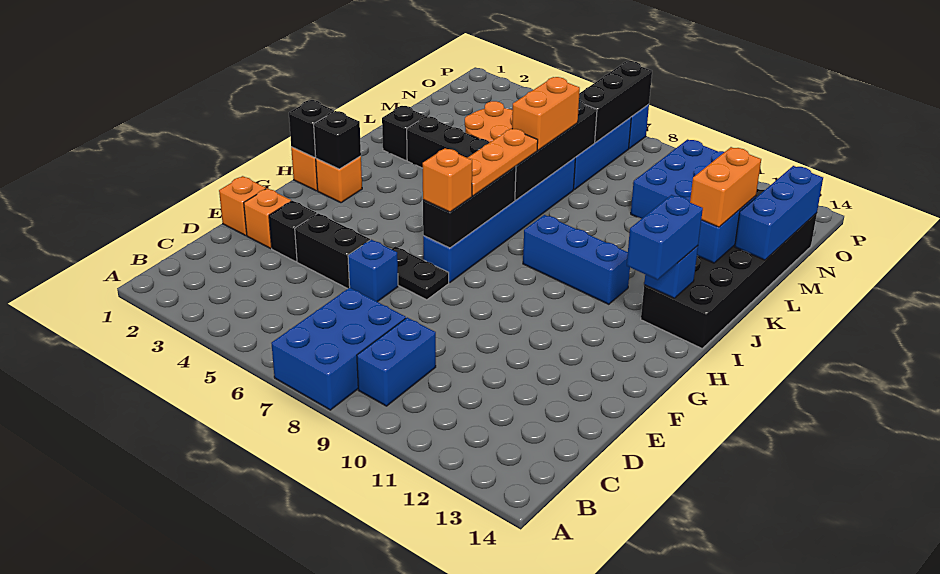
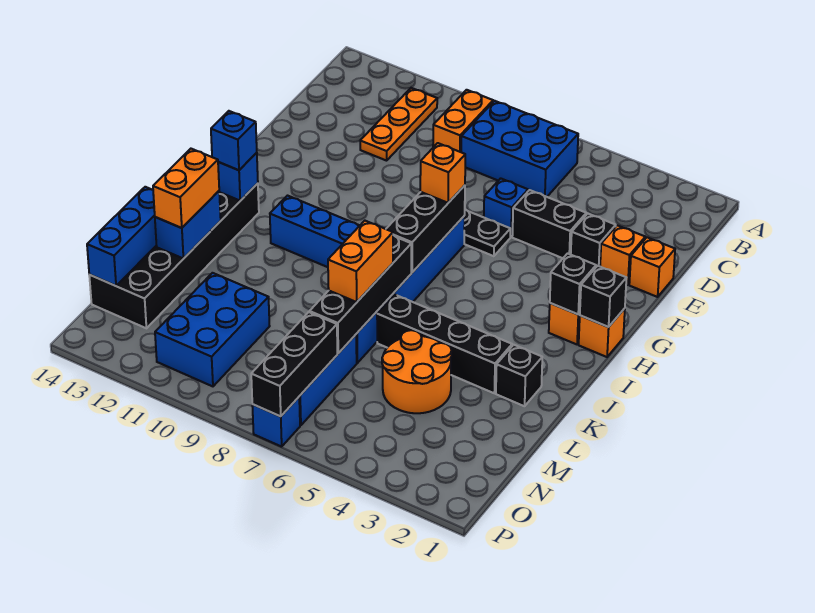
blue 2x3 brick [271,288,406,410] -> blue 2x3 brick turned to [461,101,578,197]
blue 1x2 brick [357,317,436,406] -> orange 1x2 brick [433,90,493,152]
orange 1x3 plate [468,129,538,196] -> orange 1x3 plate moved to [360,88,437,161]
blue 1x2 brick [627,195,703,280] -> blue 1x1 brick [211,111,257,170]

